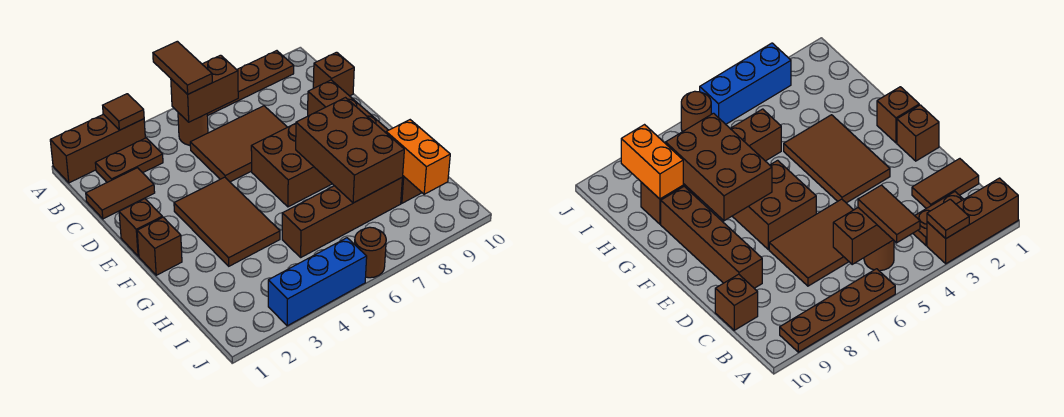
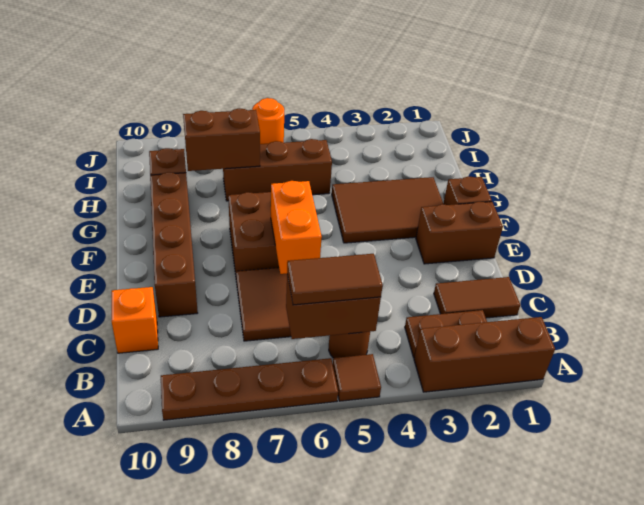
brown 1x1 tile [103,94,144,130] -> brown 1x1 tile moved to [333,354,381,401]
brown 1x2 tile [153,41,212,94] -> brown 1x2 tile turned to [287,254,383,305]
brown 1x1 brick [313,52,354,96] -> orange 1x1 brick [111,287,158,353]
brown 1x1 brick [119,199,162,256] -> brown 1x2 brick [416,202,503,264]
brown 2x3 tile [174,177,280,266] -> brown 2x3 tile turned to [332,177,444,243]
brown 2x3 brick [296,98,404,203] -> brown 1x2 brick [183,108,260,171]
brown 1x4 brick [282,178,402,257] -> brown 1x3 brick [223,139,332,201]
orange 1x2 brick [386,120,450,194] -> orange 1x2 brick moved to [271,181,322,274]
blue 1x3 brick [268,238,367,326] -> none
brown 1x1 round brick [355,227,386,278] -> orange 1x1 round brick [252,98,284,144]

